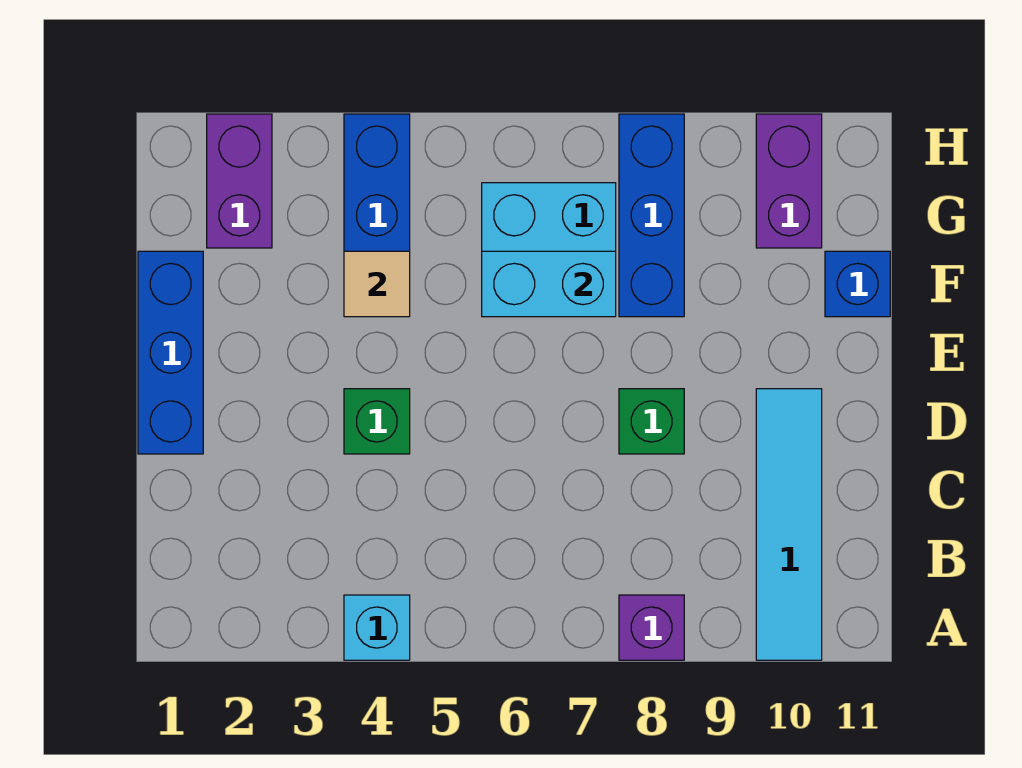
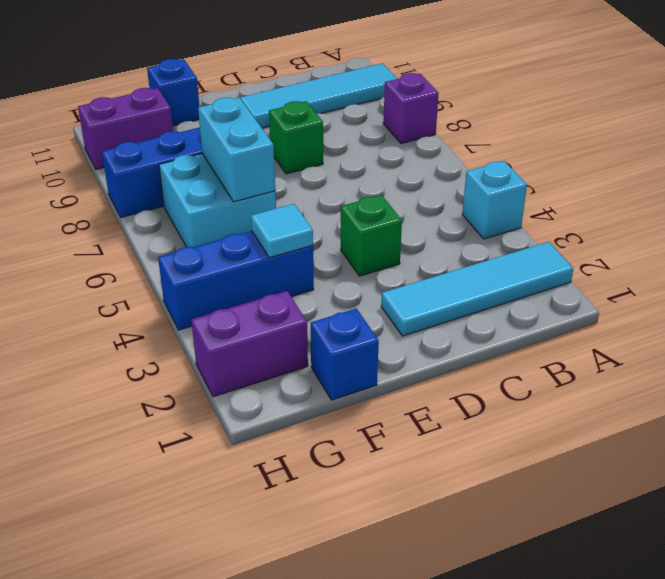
none -> cyan 1x4 tile [381,242,573,336]
blue 1x3 brick [138,251,203,454] -> blue 1x1 brick [311,308,379,400]
tan 1x1 tile [344,251,410,317] -> cyan 1x1 tile [251,204,313,258]

